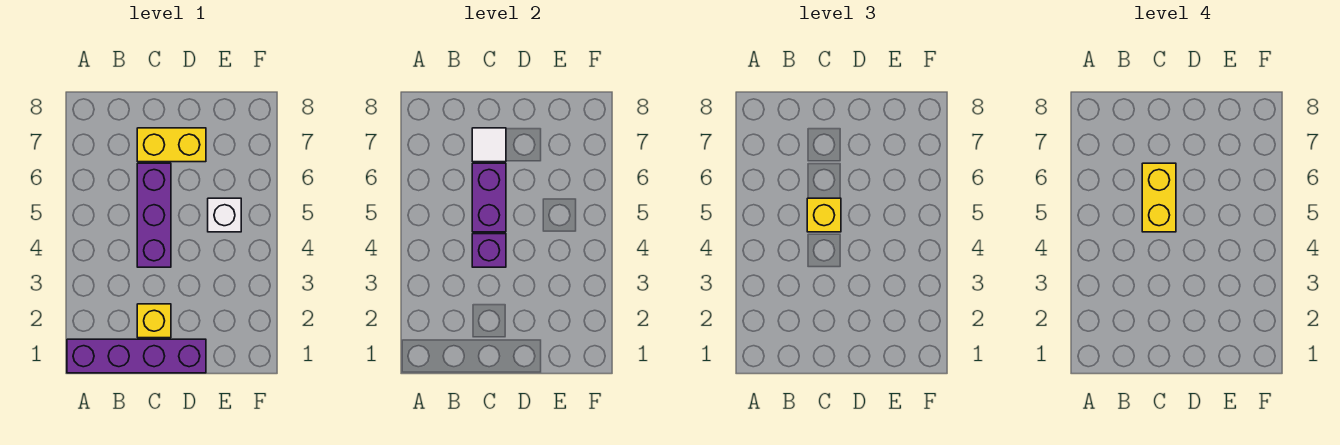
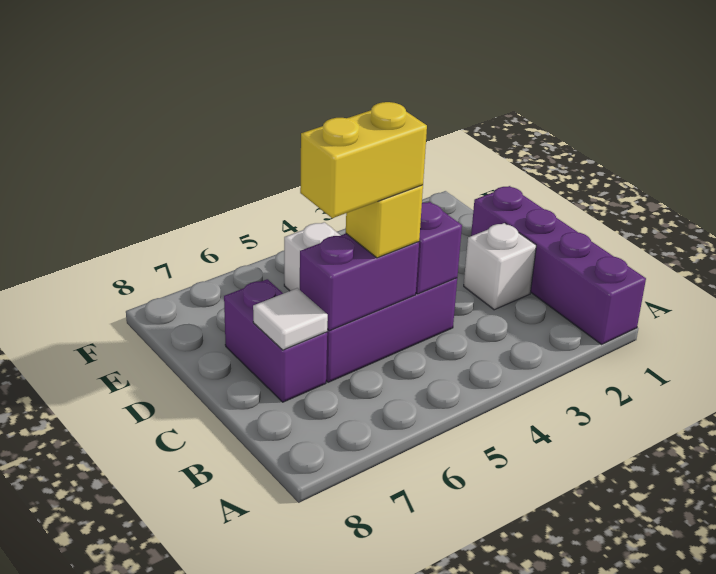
yellow 1x1 brick [137,304,171,338] -> white 1x1 brick [464,223,536,310]
yellow 1x2 brick [137,128,206,162] -> purple 1x2 brick [224,279,327,402]

